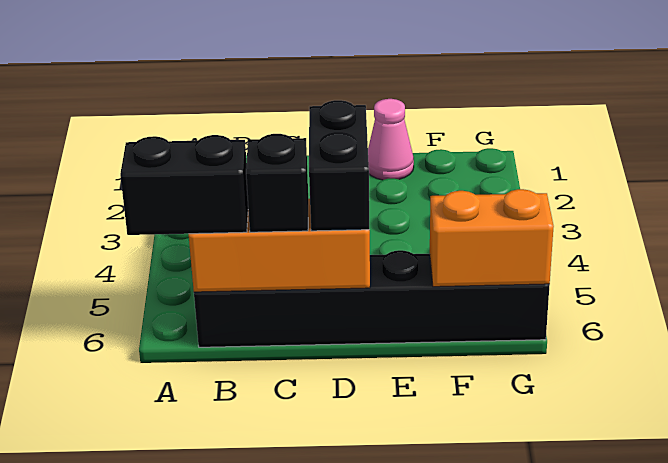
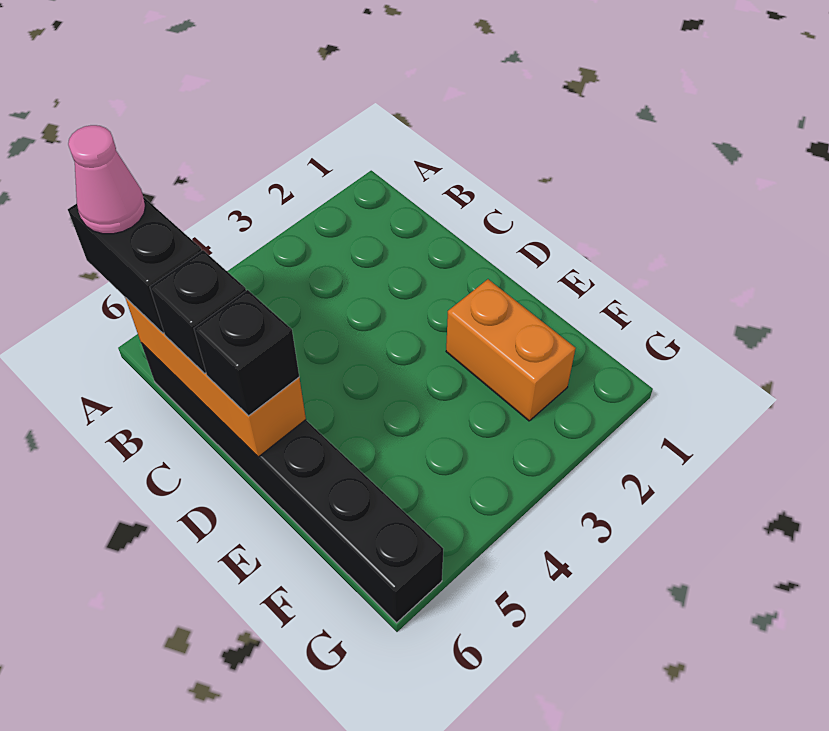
black 1x2 brick [309,100,369,231] -> black 1x1 brick [194,290,299,416]
pink 1x1 cone [368,99,414,180] -> pink 1x1 cone moved to [68,125,146,234]
orange 1x2 brick [430,189,554,287] -> orange 1x2 brick moved to [446,279,576,421]

